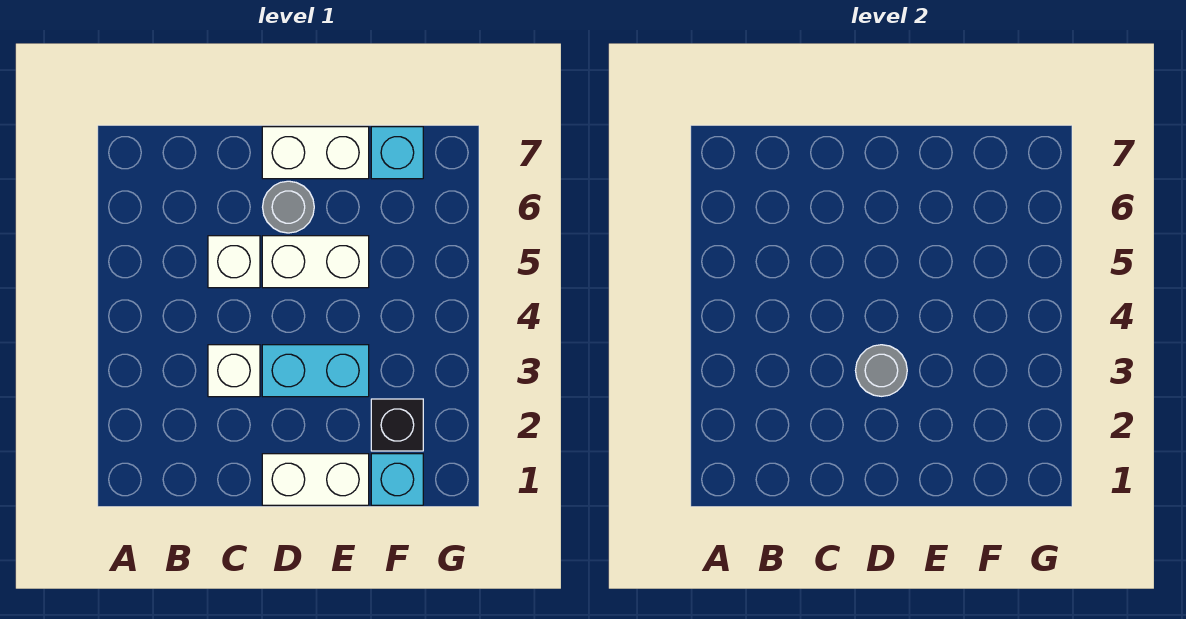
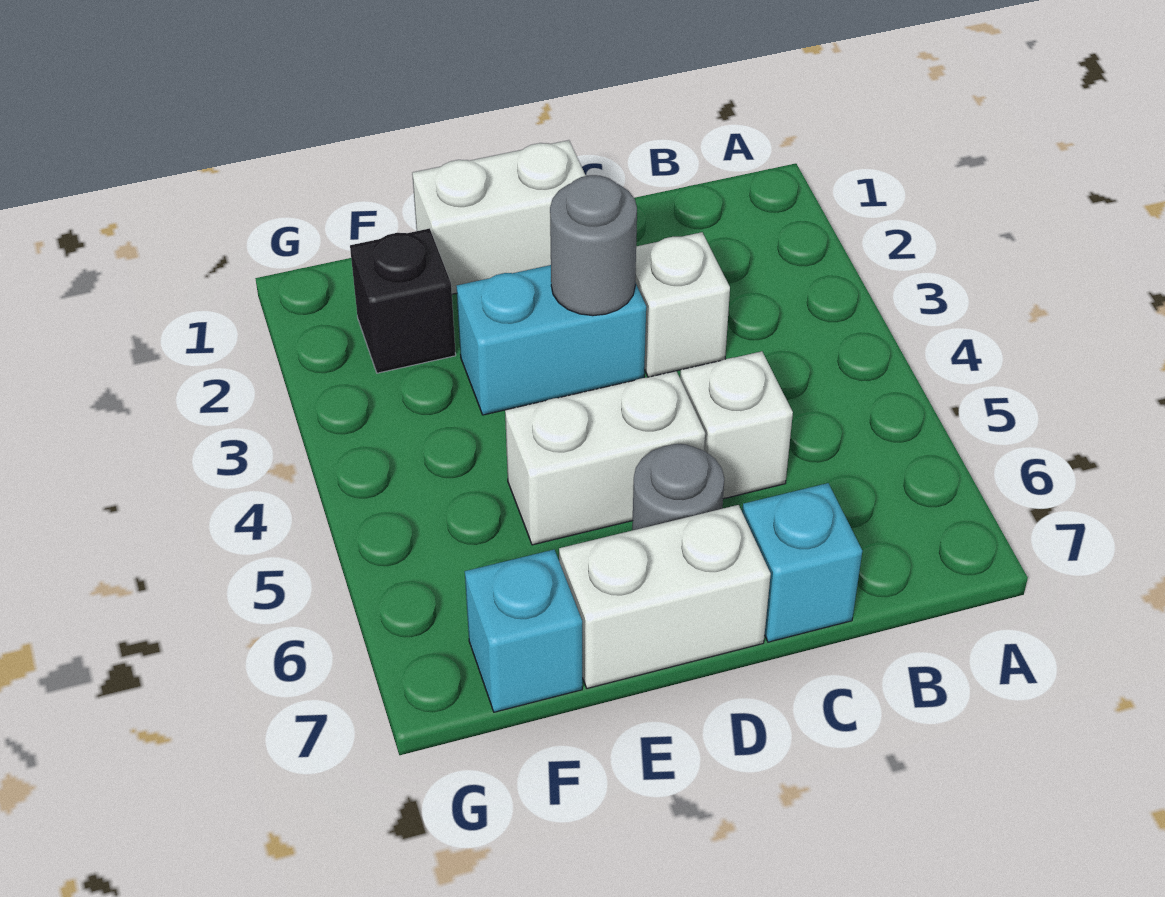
cyan 1x1 brick [371,454,423,505] -> cyan 1x1 brick moved to [742,483,862,642]

